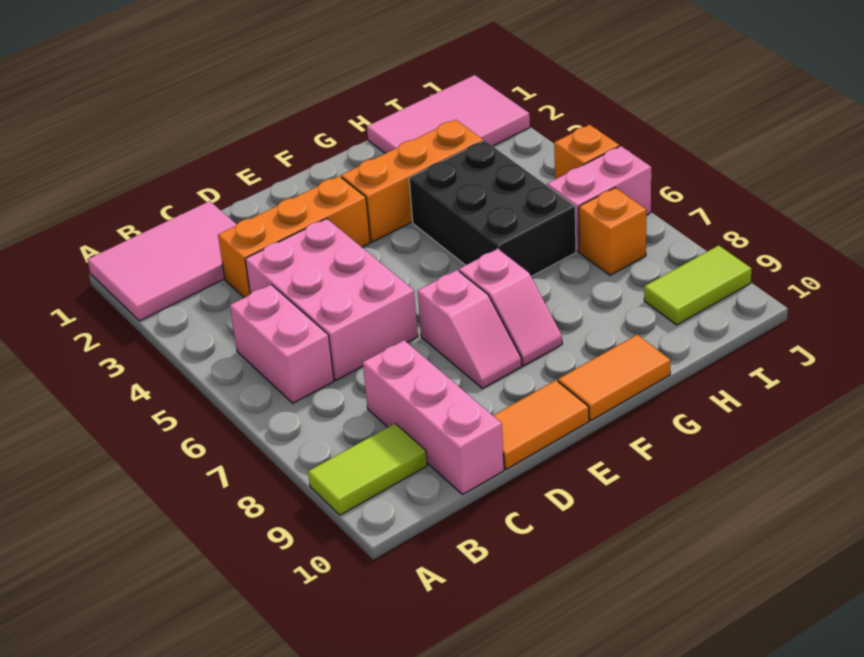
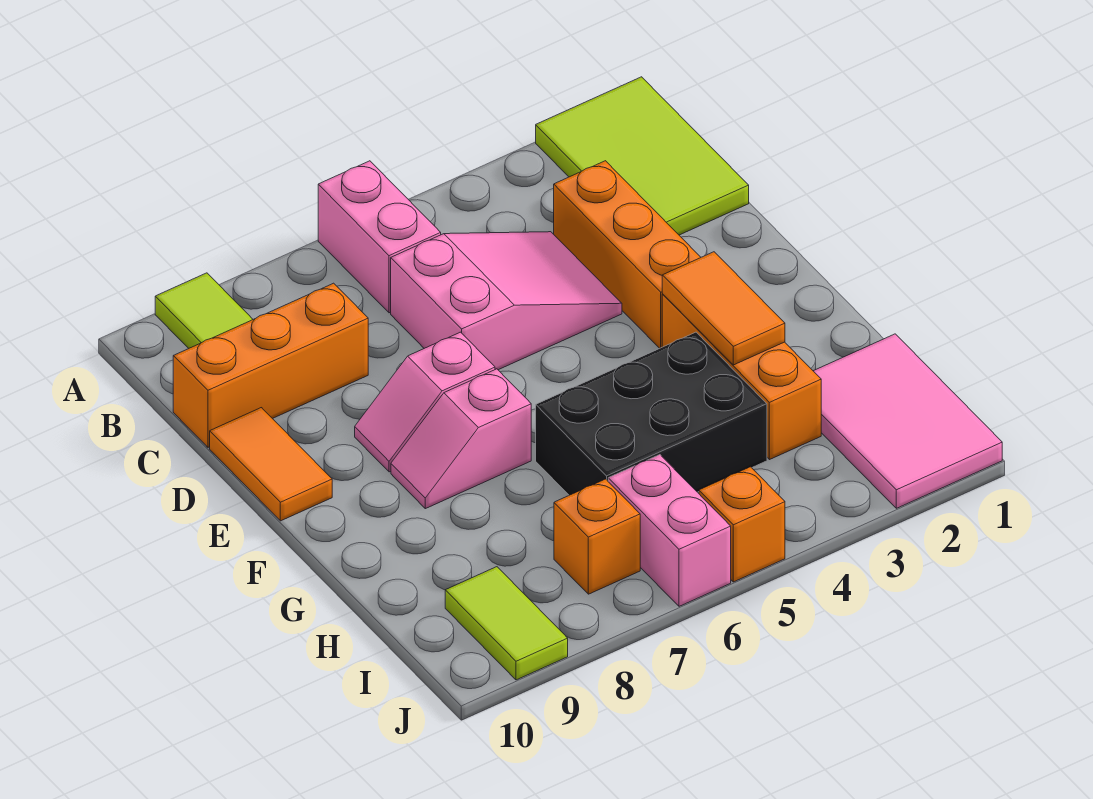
pink 2x3 tile [88,201,236,321] -> lime 2x3 tile [536,77,749,235]
pink 1x2 brick [230,285,334,403] -> pink 1x2 brick turned to [318,161,441,313]
pink 2x3 brick [245,219,418,380] -> pink 2x3 slope [391,232,622,370]
pink 1x3 brick [363,340,504,494] -> orange 1x3 brick [173,283,368,447]
orange 1x2 tile [558,335,670,420] -> orange 1x2 tile moved to [662,252,785,365]

